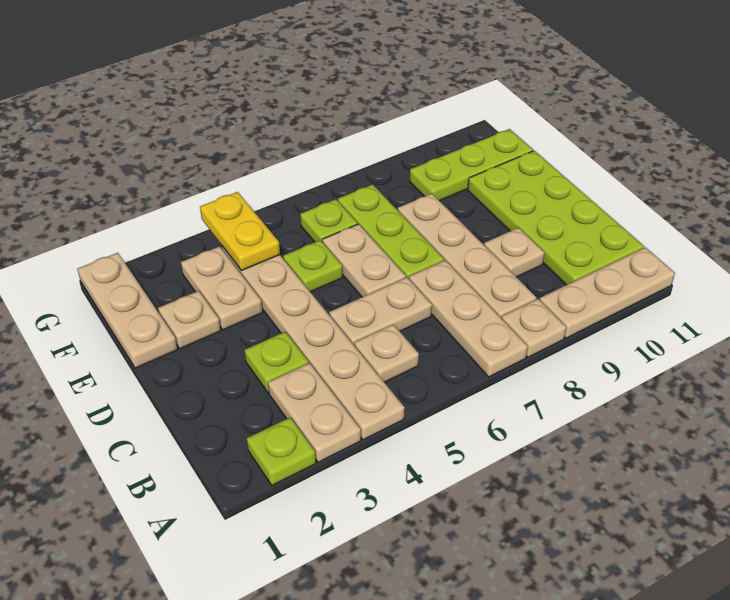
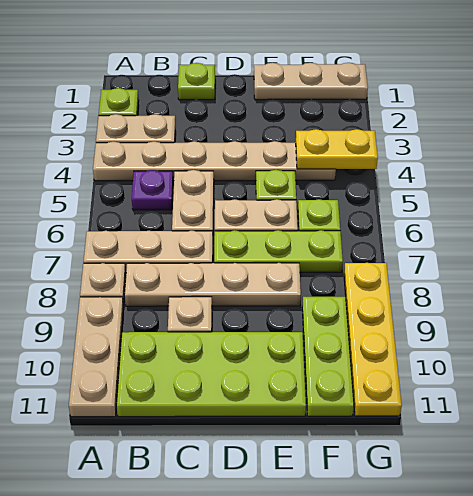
tan 1x1 plate [354,324,419,382] -> purple 1x1 plate [132,170,173,210]
lime 1x1 plate [245,332,309,393] -> lime 1x1 plate moved to [178,63,215,100]
tan 1x1 plate [158,291,221,349] -> none
tan 1x2 plate [181,246,263,330] -> none
none -> yellow 1x4 plate [344,263,402,416]

